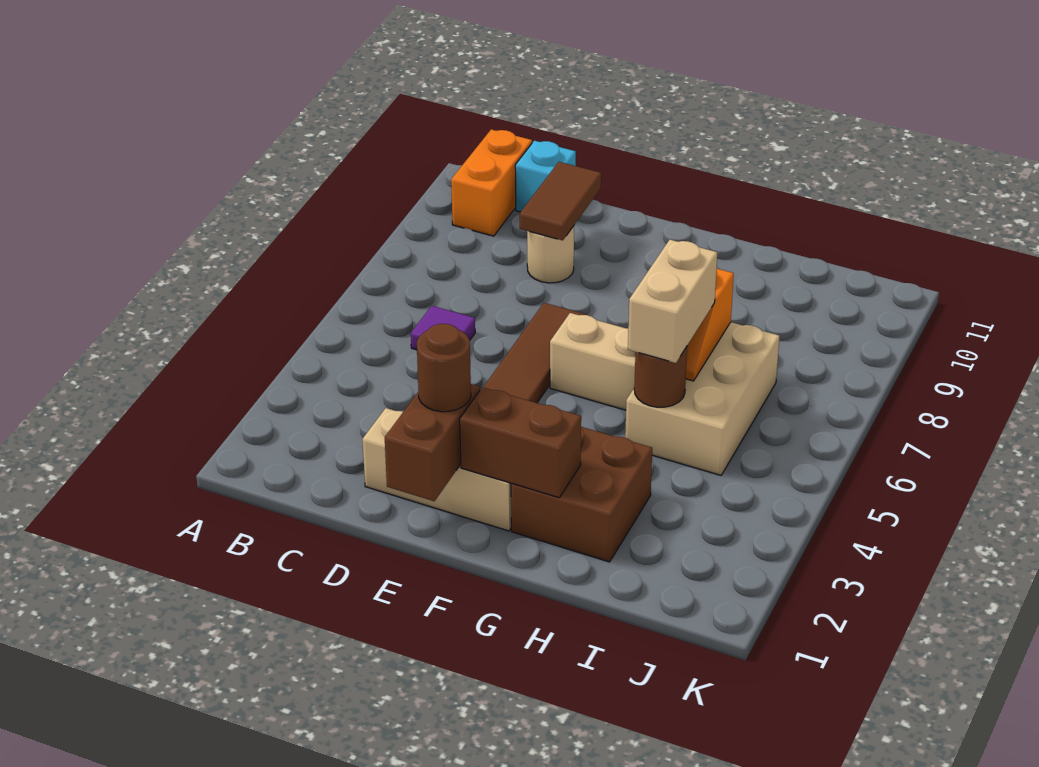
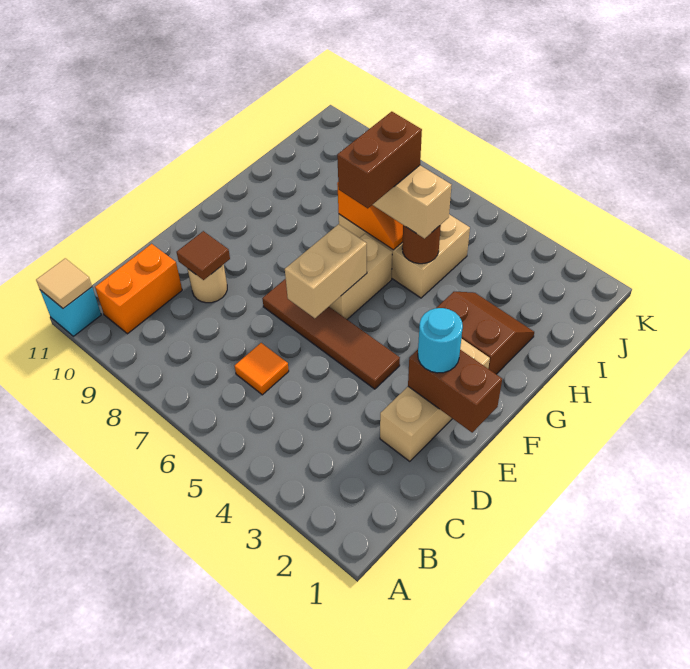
none -> tan 1x1 tile [36,258,92,308]
orange 1x2 brick [451,129,532,236] -> orange 1x2 brick turned to [95,244,182,334]
purple 1x1 tile [411,306,475,350] -> orange 1x1 tile [235,343,289,395]
cyan 1x1 brick [515,141,576,212] -> cyan 1x1 brick moved to [40,287,101,336]
brown 1x2 tile [520,162,601,240] -> brown 1x1 tile [177,231,230,280]
brown 1x1 round brick [417,324,471,412] -> cyan 1x1 round brick [418,308,463,373]
none -> tan 1x2 brick [285,224,367,318]
brown 1x2 brick [460,387,581,498] -> brown 1x2 brick moved to [337,112,422,208]
brown 2x2 brick [511,427,652,562] -> brown 2x2 slope [437,292,534,374]

